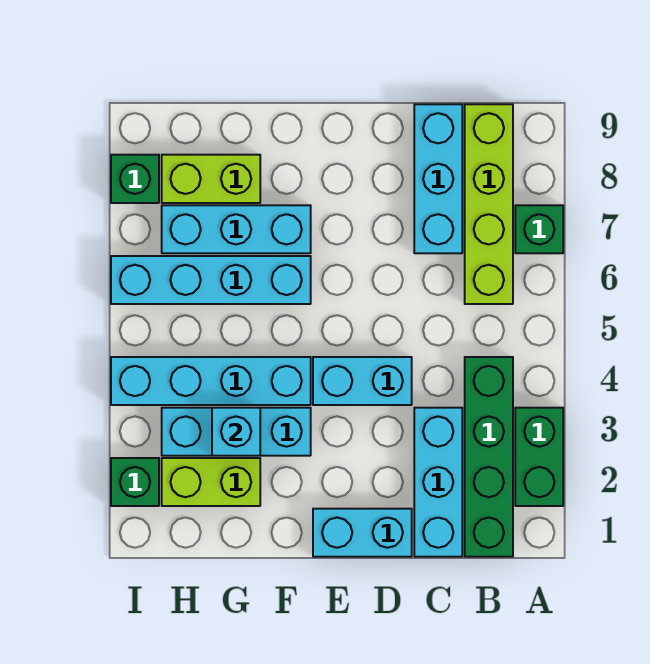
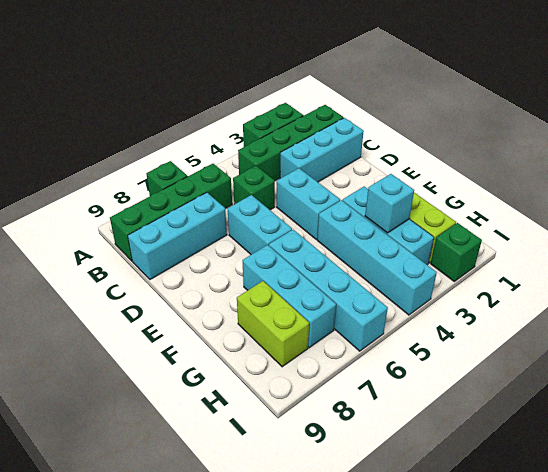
lime 1x4 brick [465,104,513,304] -> green 1x4 brick [110,164,232,261]
cyan 1x2 brick [313,509,412,557] -> cyan 1x2 brick moved to [228,195,292,255]
green 1x1 brick [111,155,159,203] -> green 1x1 brick moved to [233,166,275,210]

